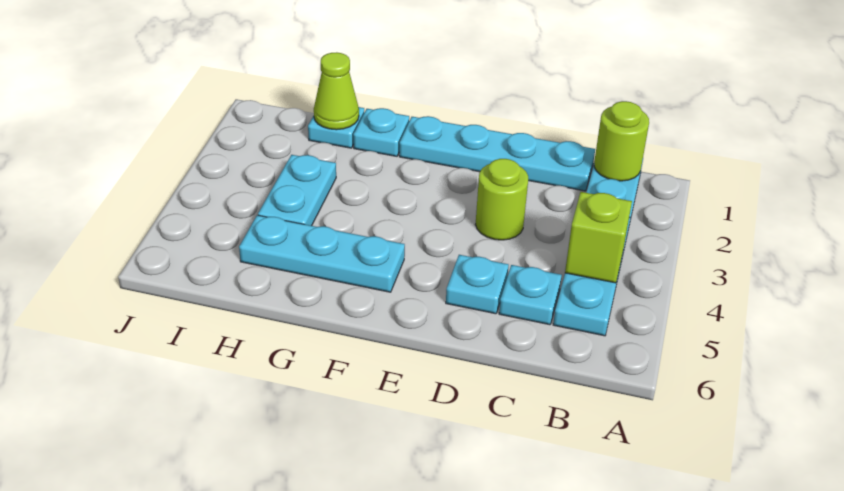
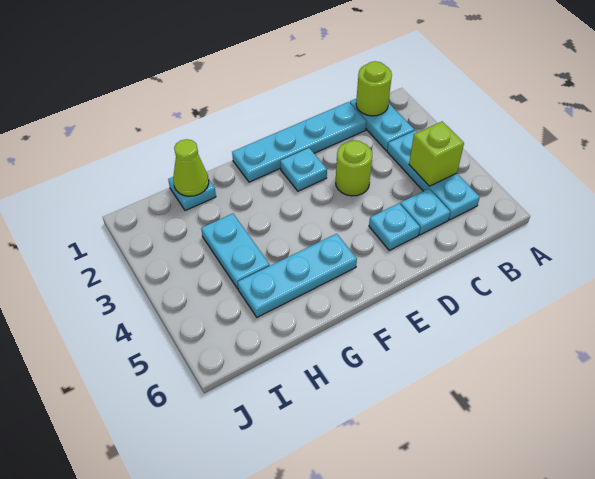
cyan 1x1 plate [353,108,409,156] -> cyan 1x1 plate moved to [280,148,327,191]

